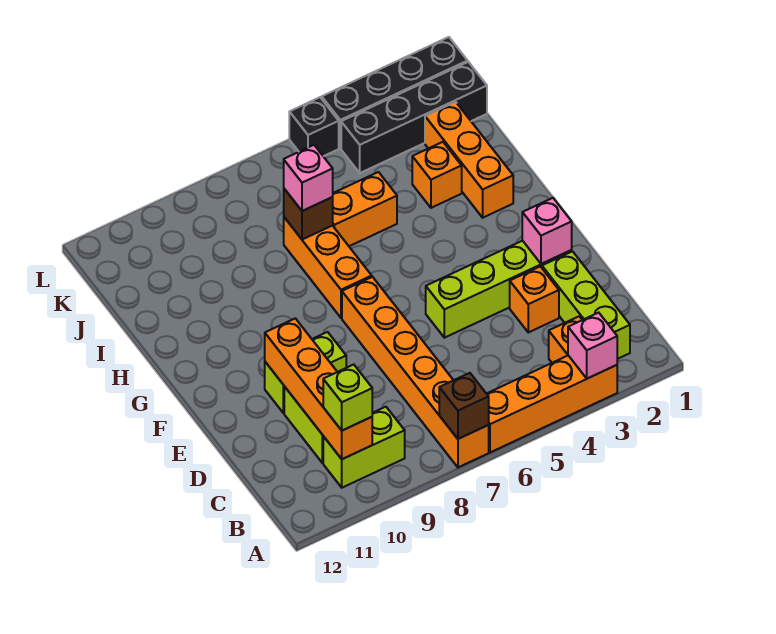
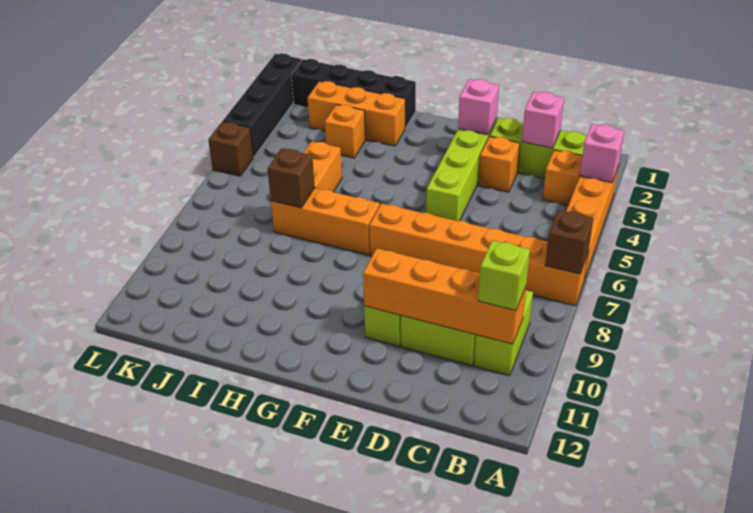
pink 1x1 brick [284,145,333,211] -> pink 1x1 brick moved to [522,92,564,148]
black 1x4 brick [341,62,487,173] -> black 1x4 brick turned to [291,59,416,128]
black 1x1 brick [289,97,339,156] -> brown 1x1 brick [208,122,253,176]

